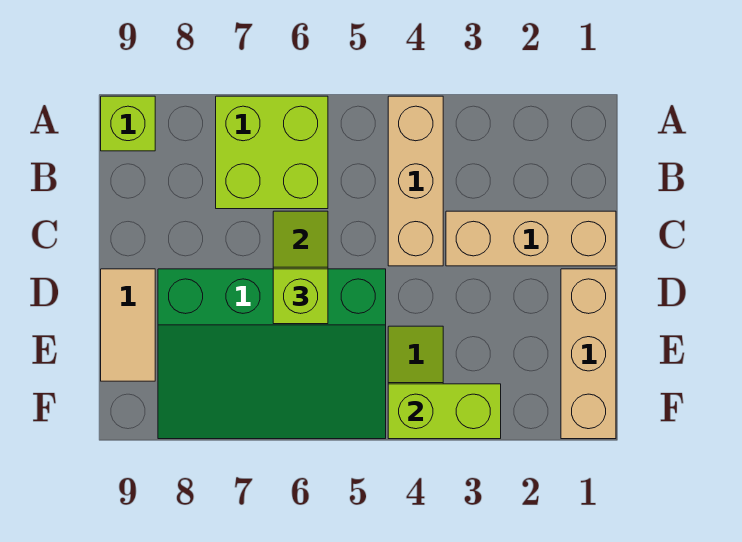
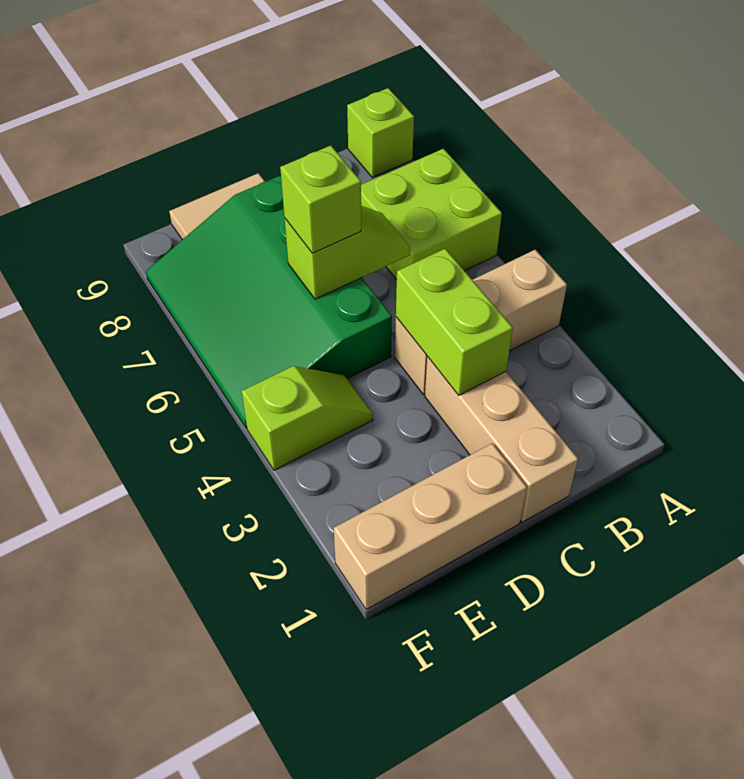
lime 1x2 brick [388,384,501,439] -> lime 1x2 brick moved to [396,249,513,395]

